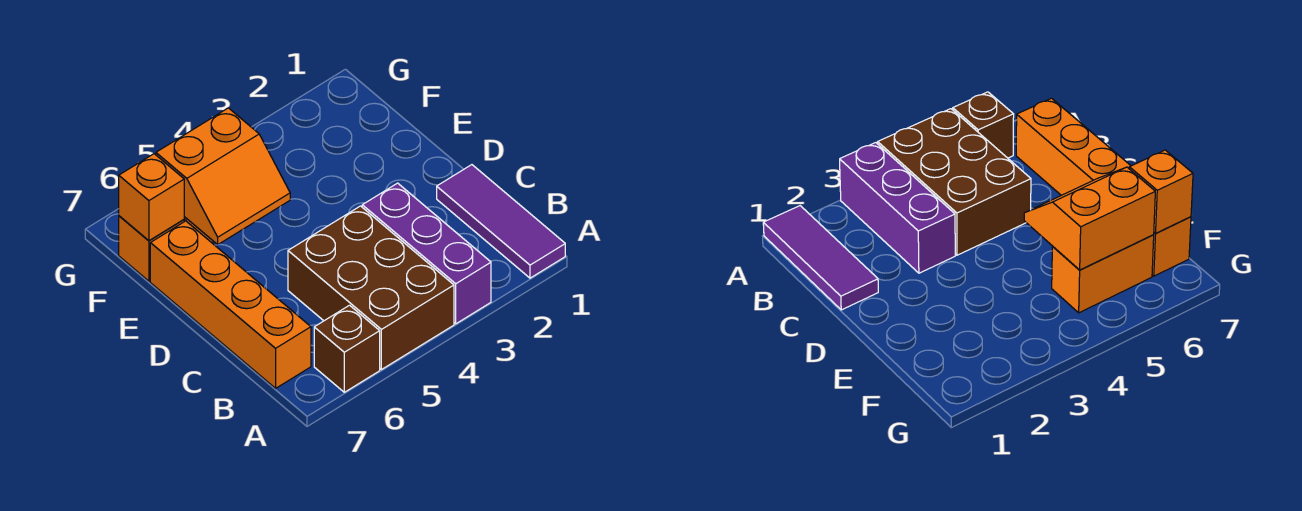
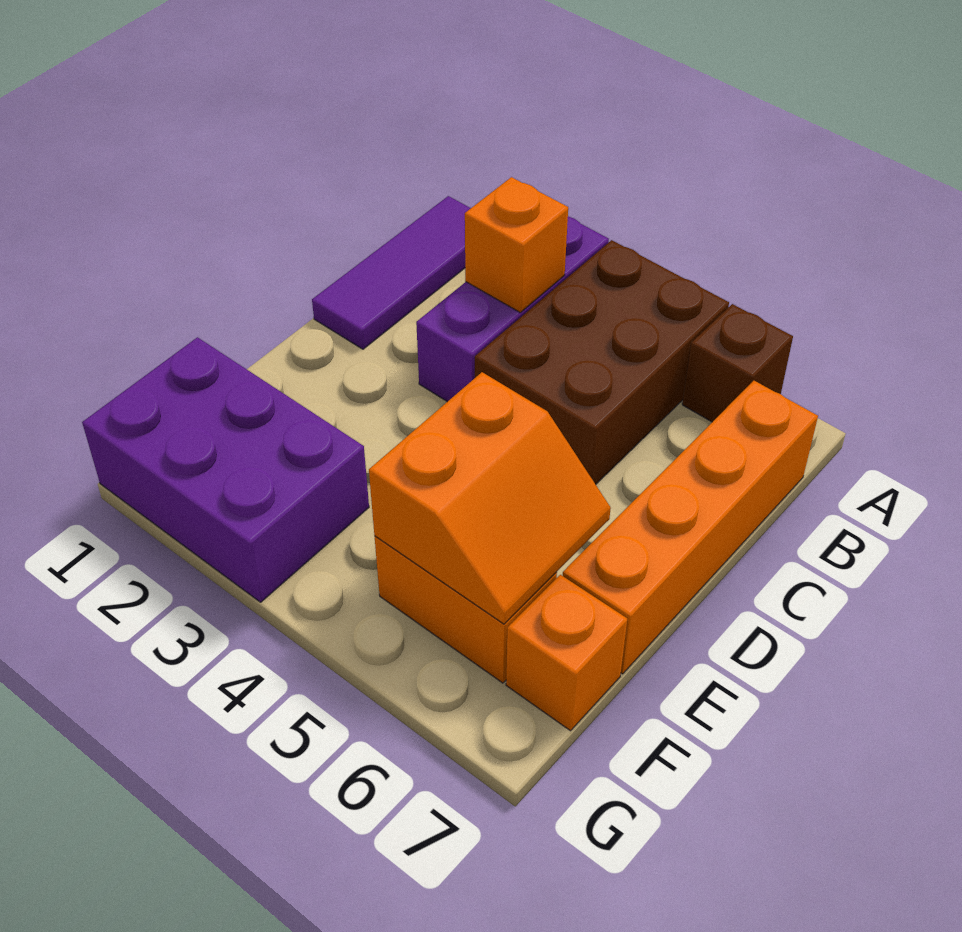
orange 2x2 slope [156,108,290,245] -> orange 2x2 slope turned to [369,372,611,624]
none -> purple 2x3 brick [82,337,369,602]
orange 1x1 brick [119,154,184,241] -> orange 1x1 brick moved to [465,177,568,312]

